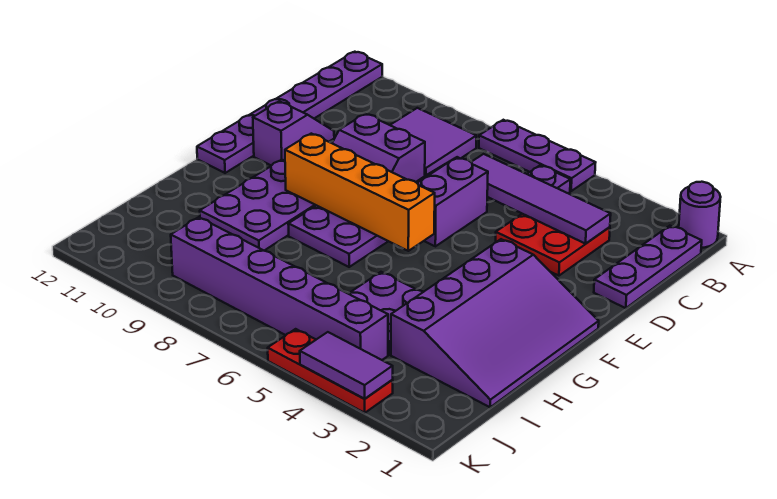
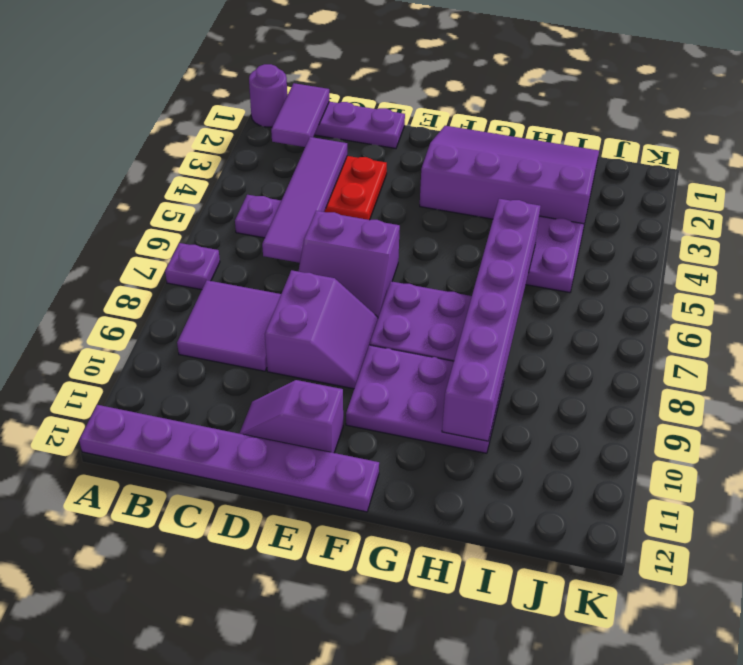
purple 1x3 plate [479,120,596,191] -> purple 1x1 plate [165,243,220,290]
orange 1x4 brick [285,134,435,251] -> none
purple 1x6 brick [171,217,388,360] -> purple 1x6 brick moved to [442,199,540,441]
red 1x3 plate [268,329,393,413] -> none
purple 1x2 tile [300,332,393,399] -> purple 1x2 tile moved to [271,83,329,147]

